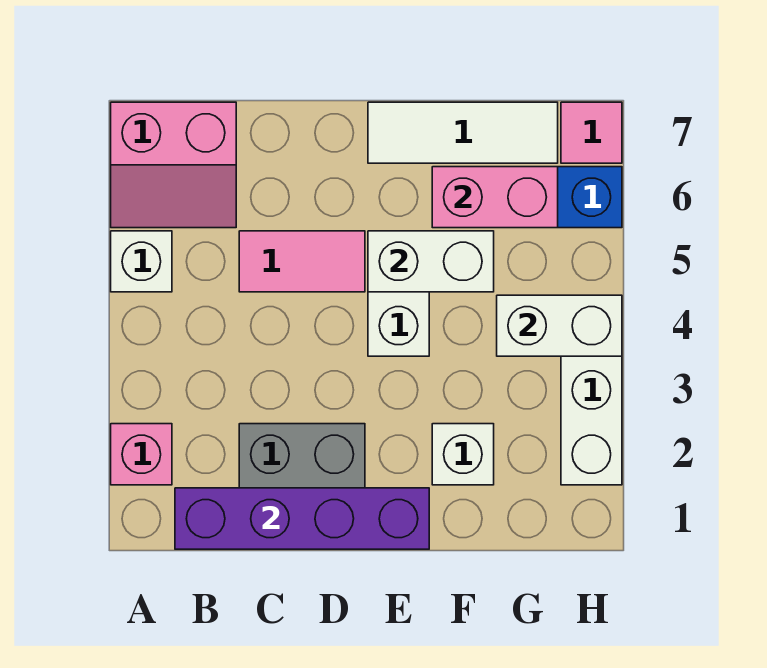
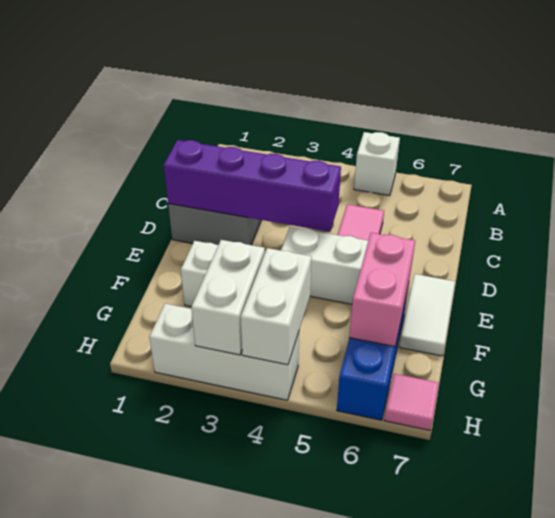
pink 1x1 brick [111,424,172,485] -> none
pink 2x2 slope [111,102,236,228] -> none
purple 1x4 brick [175,488,429,549] -> purple 1x4 brick turned to [164,140,341,232]
white 1x2 brick [368,231,494,292] -> white 1x2 brick moved to [191,240,265,355]
white 1x3 tile [368,102,558,163] -> white 1x2 tile [400,274,455,356]

